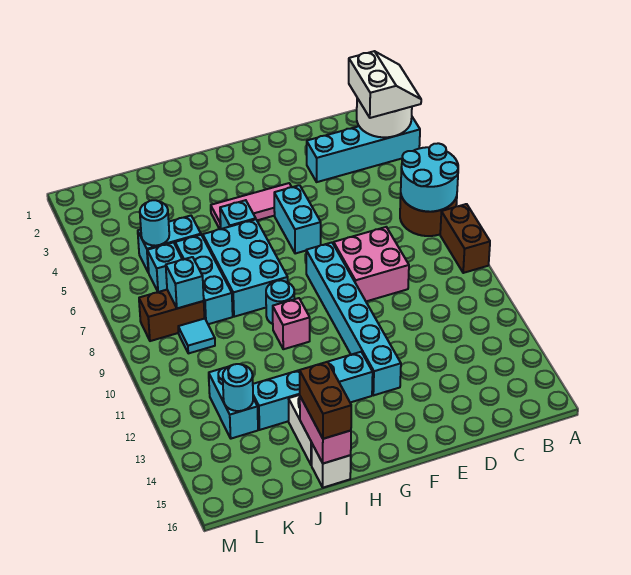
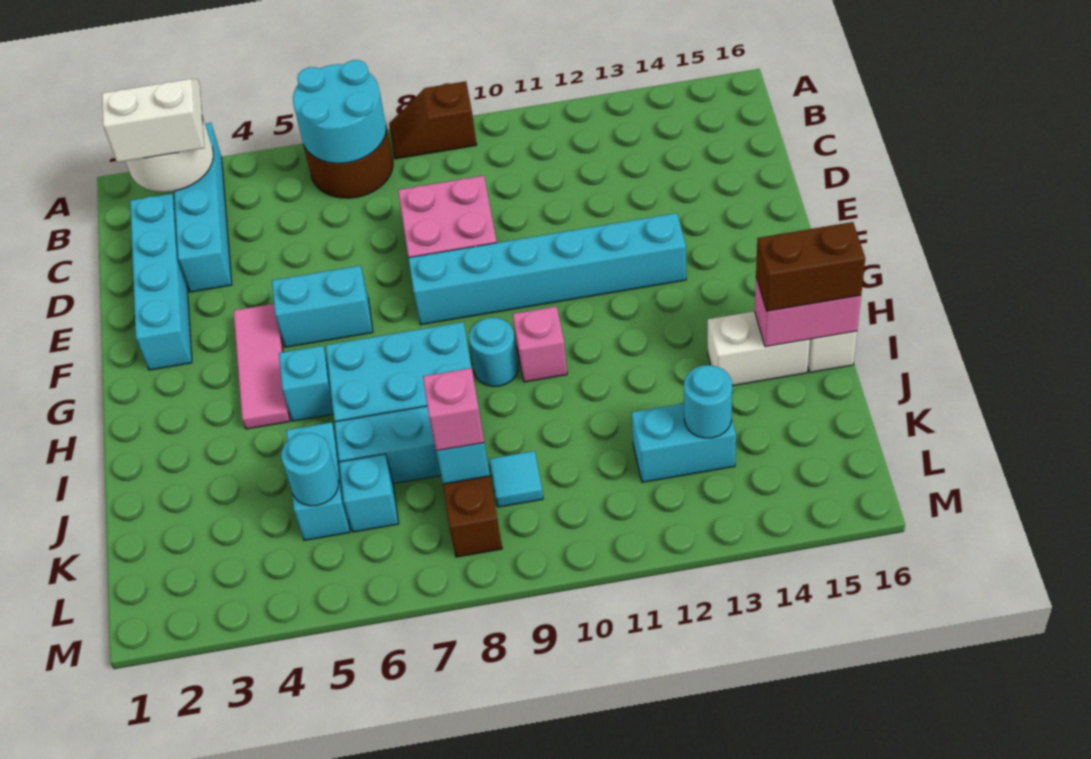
brown 1x2 brick [440,204,490,273] -> brown 1x2 slope [389,81,477,159]
cyan 1x4 brick [253,352,373,430] -> cyan 1x4 brick moved to [130,194,192,370]
none -> pink 1x1 brick [423,368,484,451]

